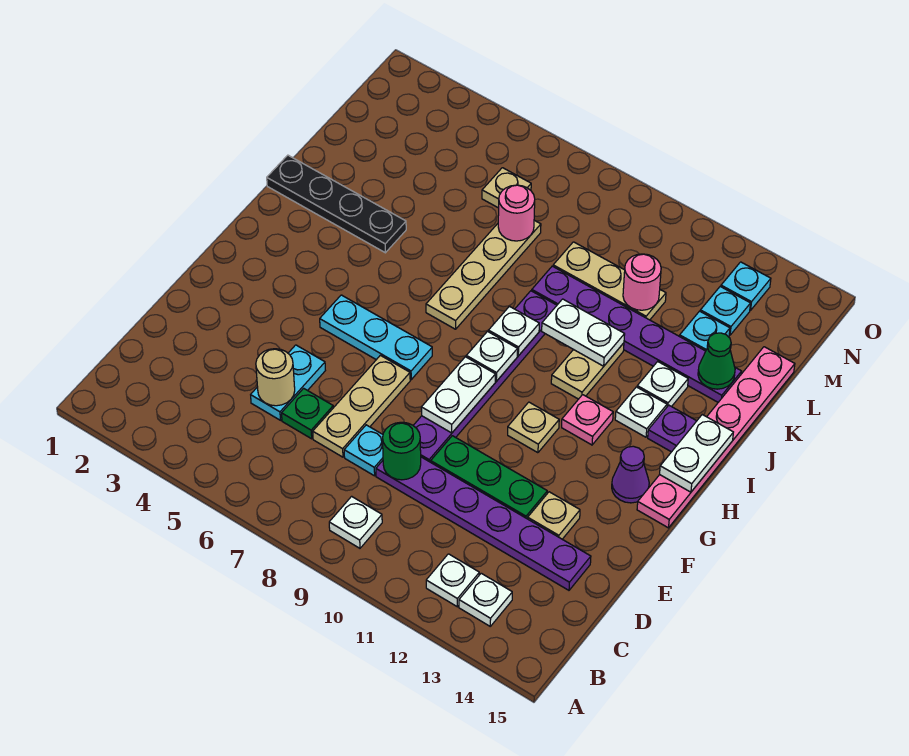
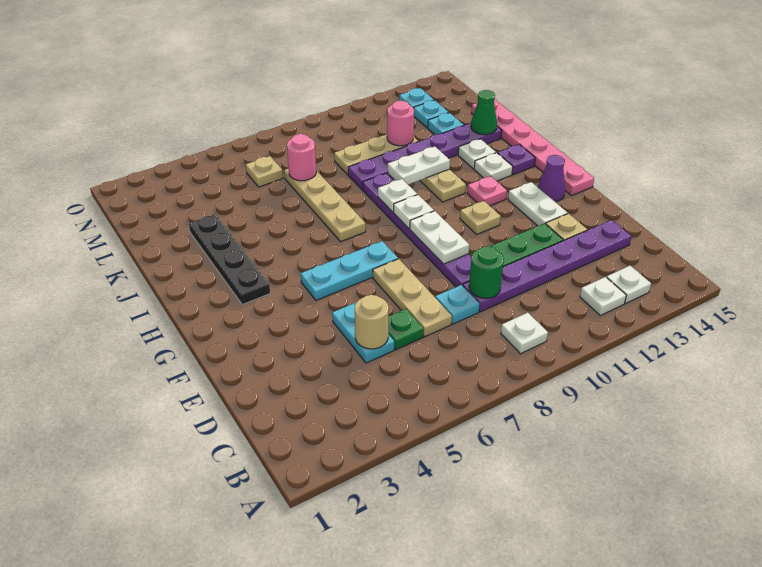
white 1x2 plate [660,415,733,492] -> white 1x2 plate moved to [508,182,568,226]
black 1x4 plate [267,155,406,253] -> black 1x4 plate turned to [189,214,270,305]

